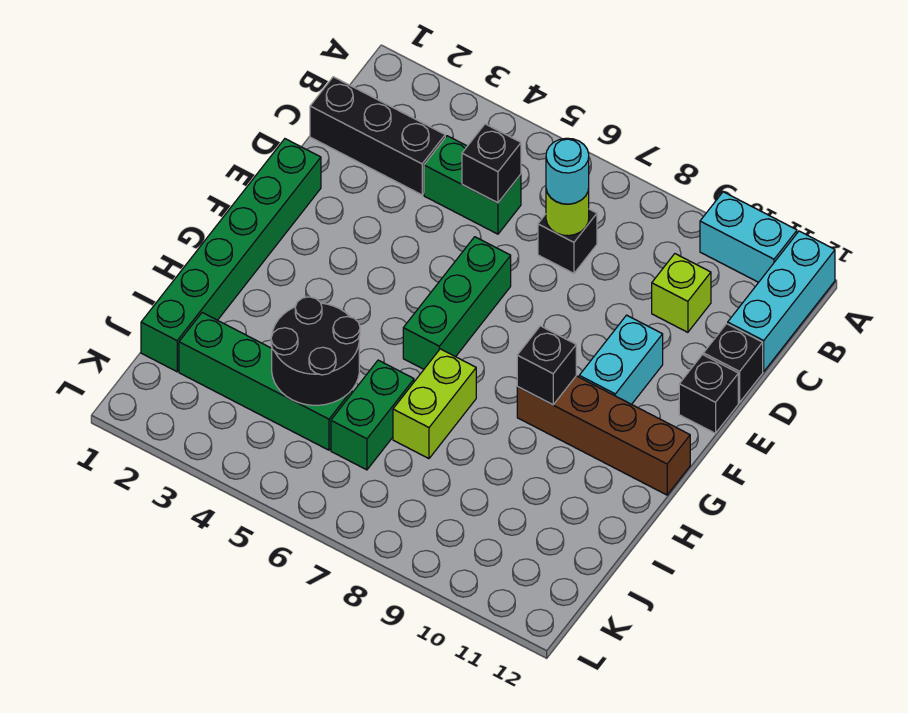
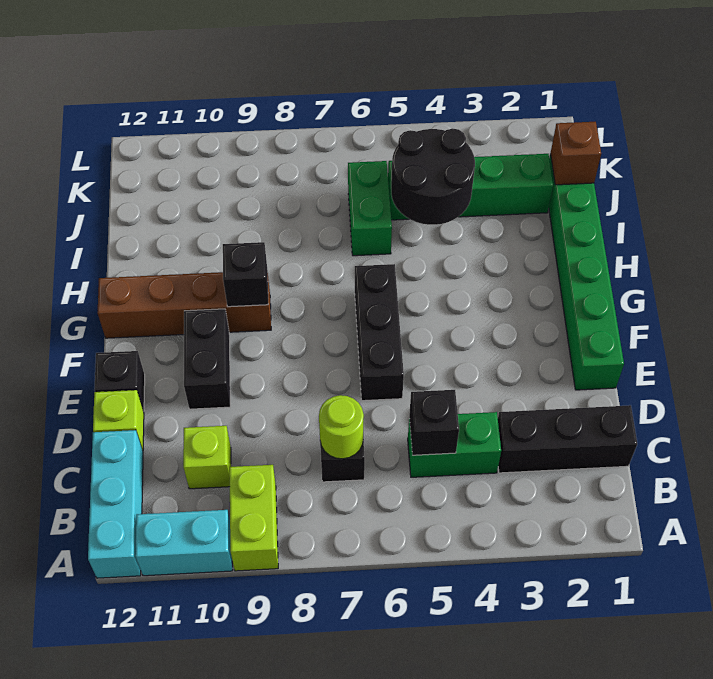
cyan 1x1 round brick [546,138,589,204] -> none
black 1x1 brick [704,324,763,402] -> lime 1x1 brick [93,390,144,451]
green 1x3 brick [403,237,511,369] -> black 1x3 brick [355,264,404,401]
cyan 1x2 brick [579,315,663,404] -> black 1x2 brick [184,309,230,409]
lime 1x2 brick [393,349,476,459] -> lime 1x2 brick moved to [229,465,278,571]
none -> brown 1x1 brick [551,122,601,185]

